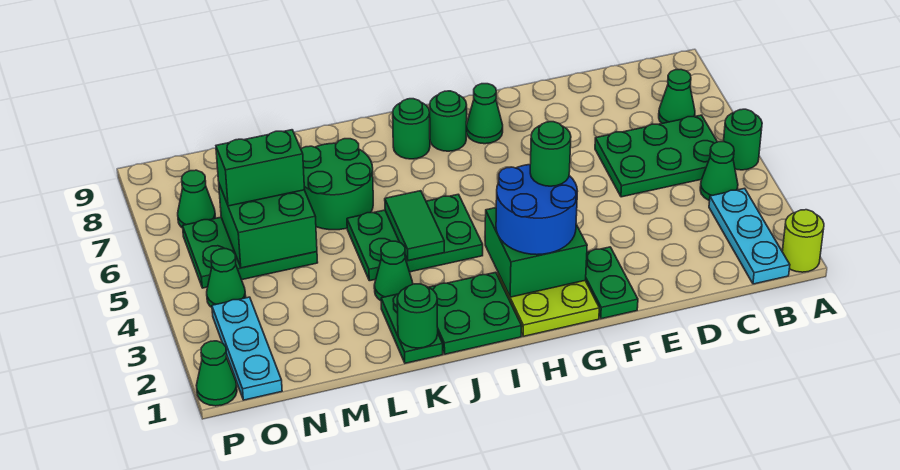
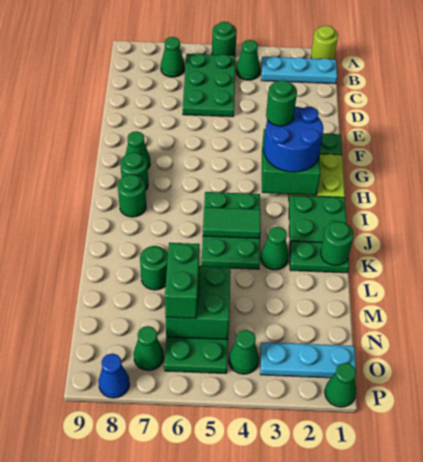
green 2x2 round brick [301,139,373,230] -> green 1x1 round brick [140,246,168,290]
none -> blue 1x1 cone [98,353,130,398]

